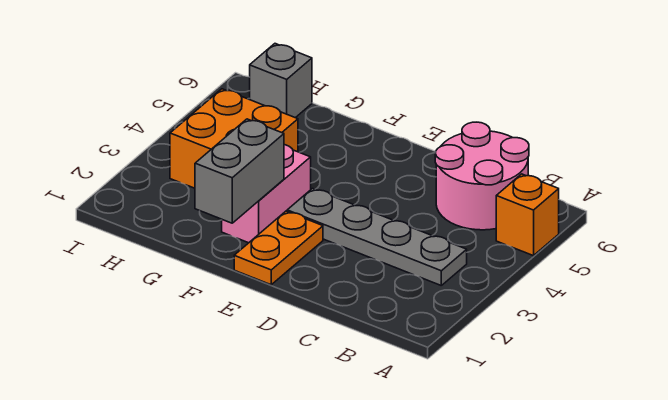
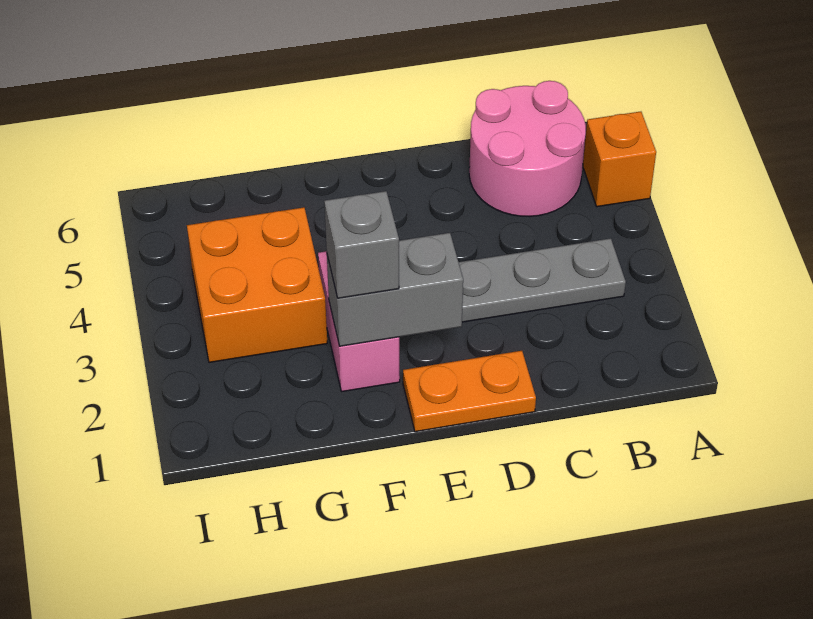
orange 1x2 plate [234,211,323,285] -> orange 1x2 plate turned to [403,351,536,432]
grey 1x2 brick [195,119,284,223] -> grey 1x2 brick turned to [327,233,463,346]
grey 1x1 brick [250,44,312,118] -> grey 1x1 brick moved to [324,191,399,298]

